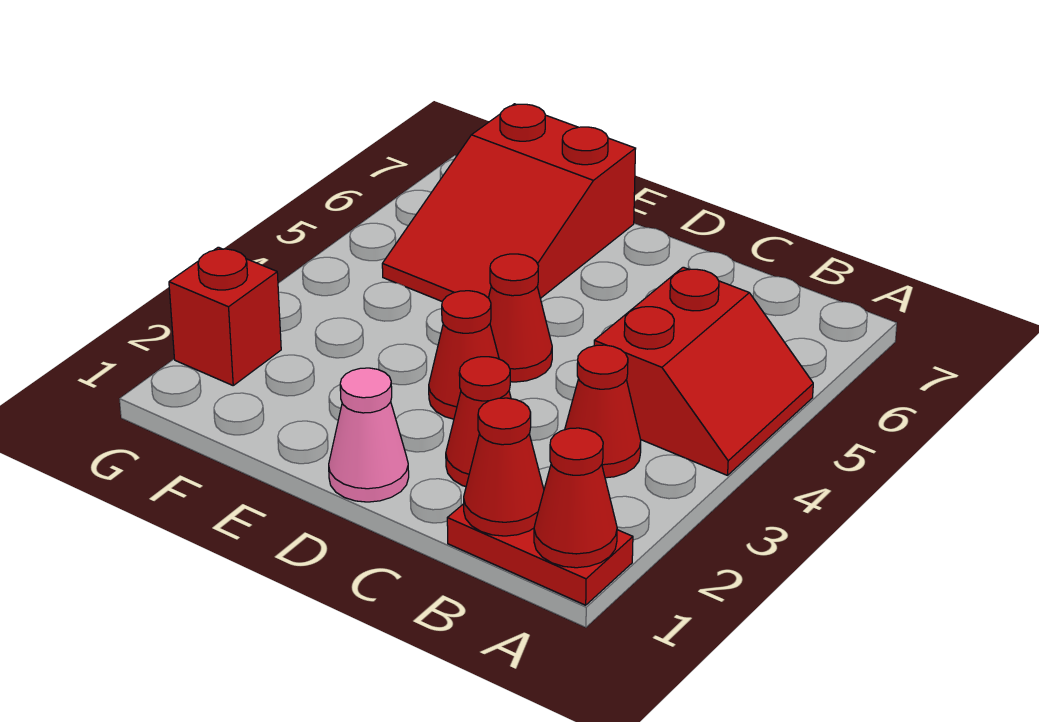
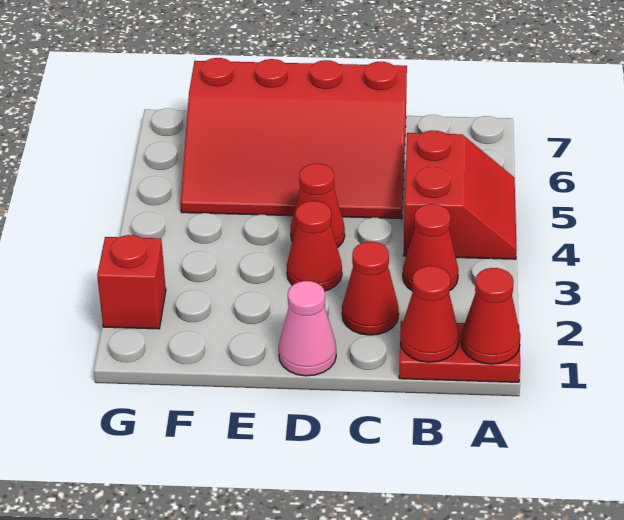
red 2x3 slope [382,104,636,301] -> red 3x4 slope [181,58,407,219]

